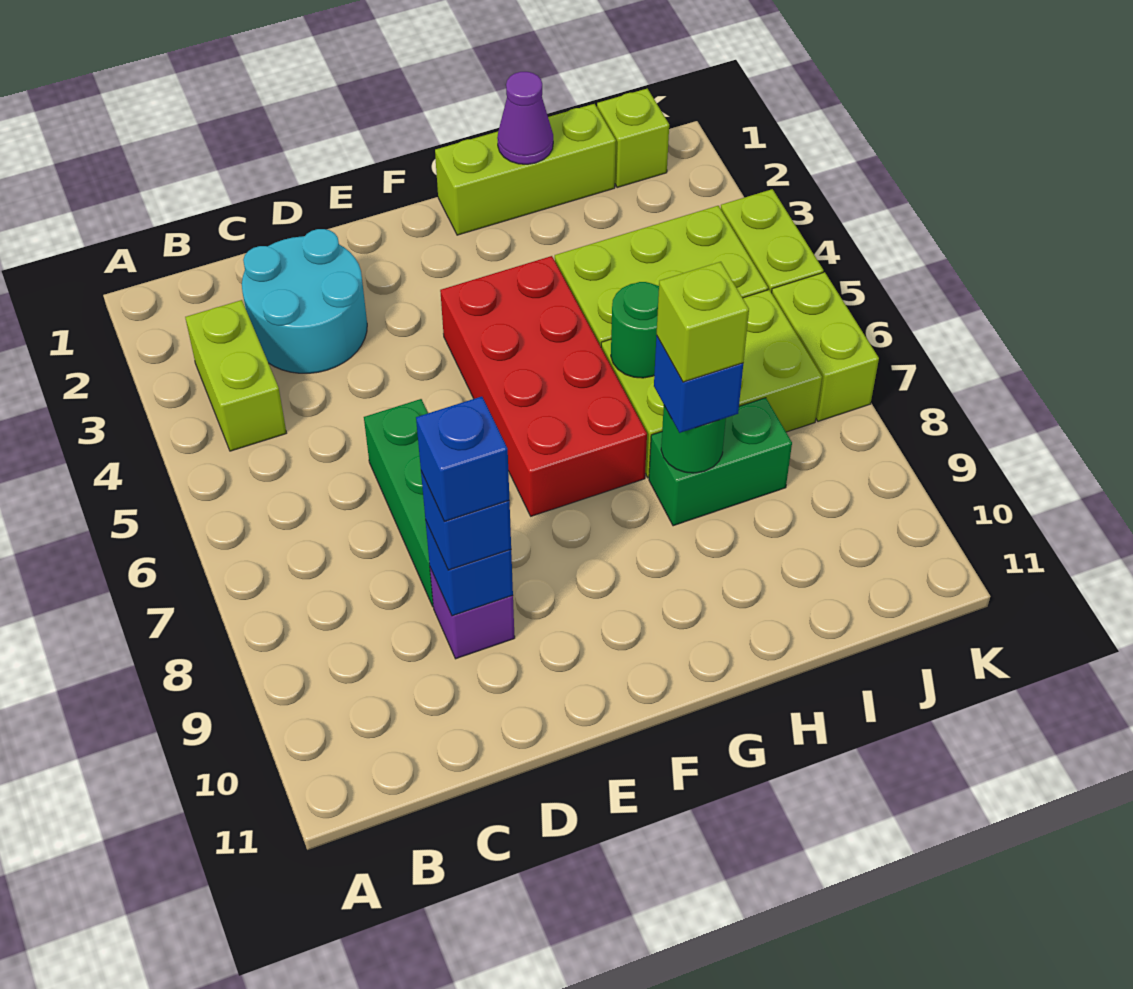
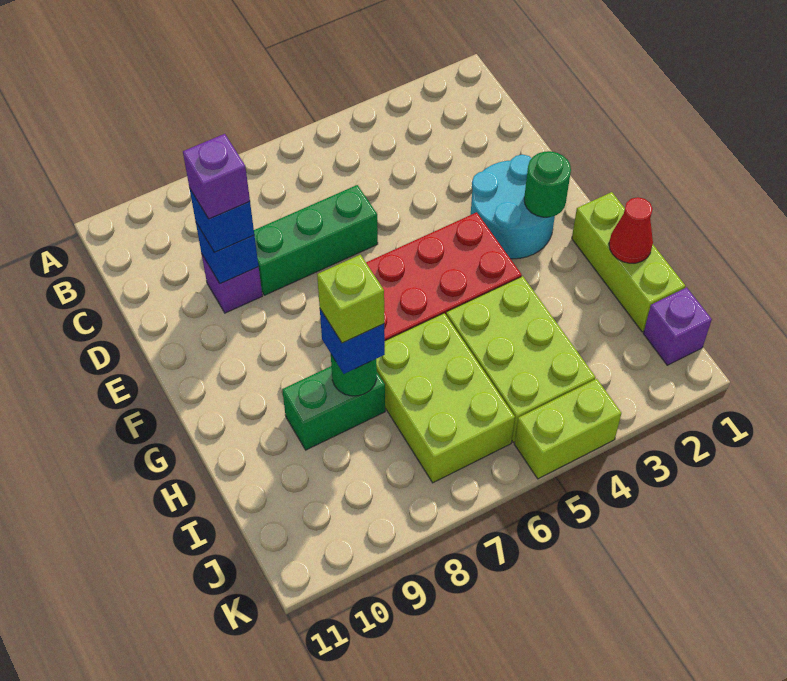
lime 1x2 brick [185,300,286,451] -> none
cyan 2x2 round brick [242,229,367,373] -> cyan 2x2 round brick moved to [471,155,555,259]
blue 1x1 brick [416,397,509,521] -> purple 1x1 brick [183,134,250,219]
purple 1x1 cone [497,72,553,164] -> red 1x1 cone [609,197,653,263]
green 1x1 round brick [611,282,659,378] -> green 1x1 round brick moved to [524,151,571,217]
green 1x2 brick [649,398,792,526] -> green 1x2 brick turned to [282,366,385,450]
lime 1x1 brick [597,89,669,188] -> purple 1x1 brick [643,287,712,365]
lime 1x2 brick [772,272,879,421] -> none

